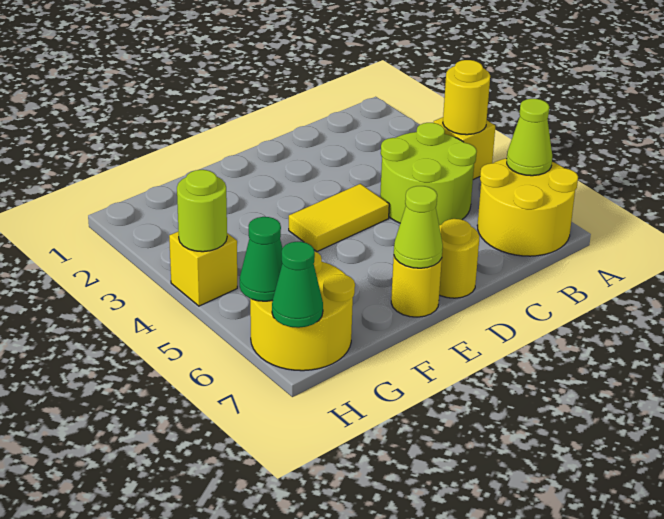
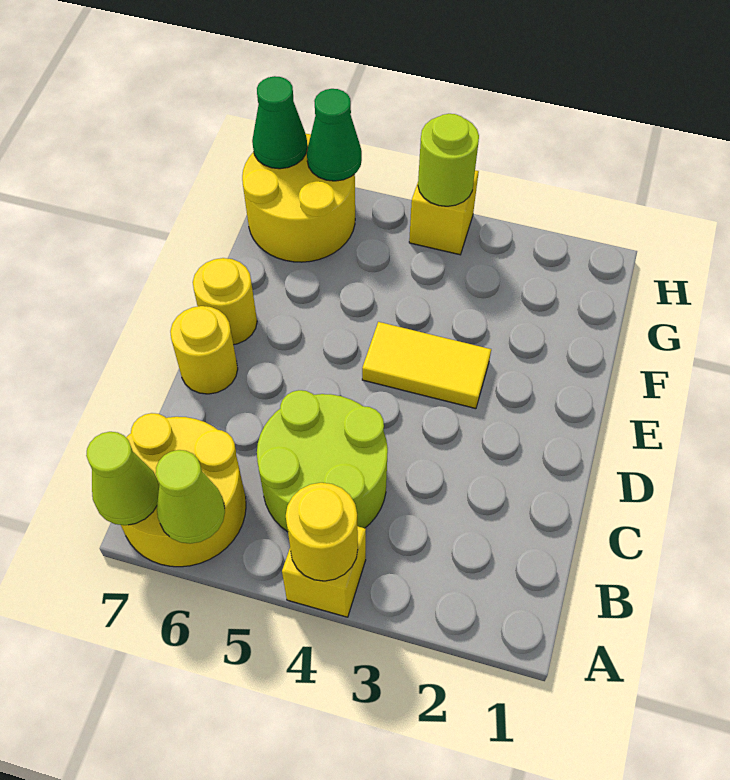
yellow 1x2 tile [289,184,389,252] -> yellow 1x2 tile turned to [362,322,491,409]
lime 1x1 cone [394,186,443,268] -> lime 1x1 cone moved to [86,432,159,525]

